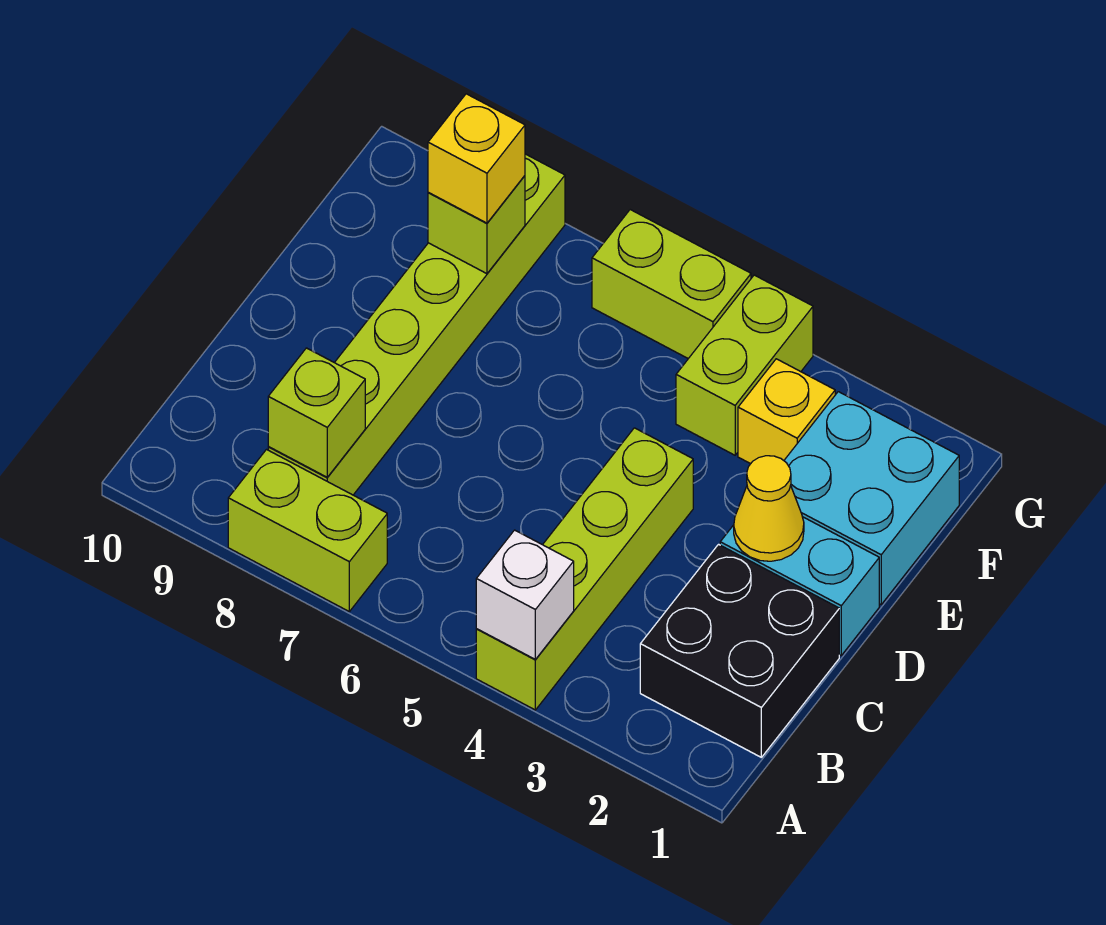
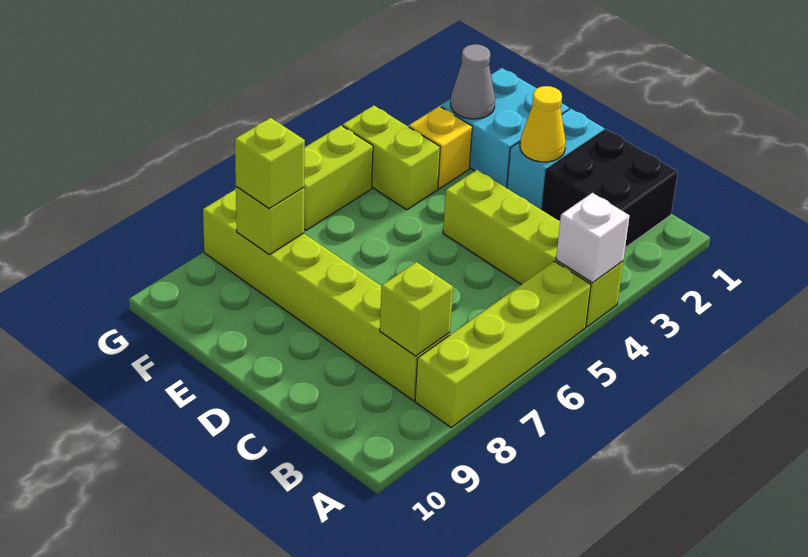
lime 1x2 brick [228,450,387,611] -> lime 1x4 brick [415,261,591,427]
none -> grey 1x1 cone [451,44,495,119]
yellow 1x1 brick [428,94,525,223] -> lime 1x1 brick [235,118,305,208]

